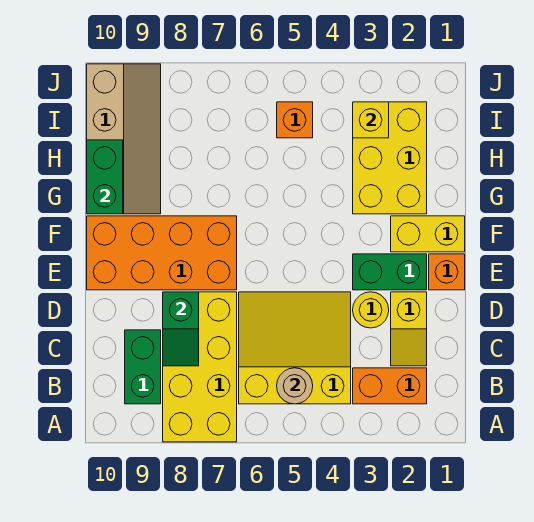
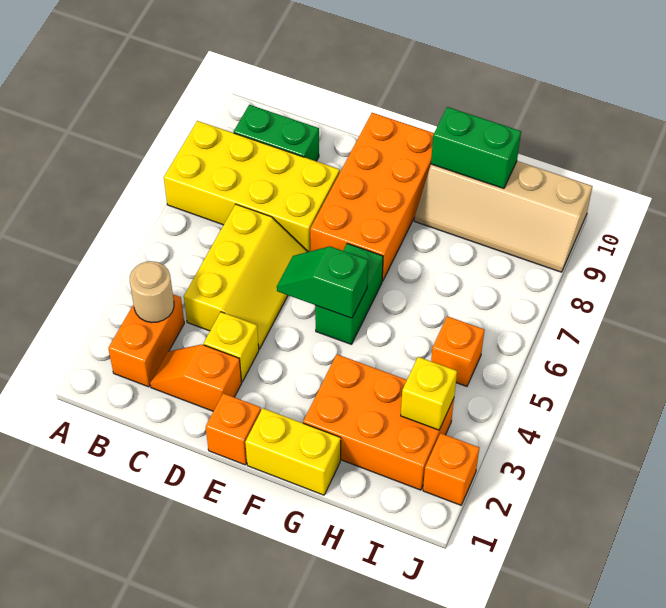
yellow 3x3 slope [239,292,351,404] -> yellow 2x3 slope [184,204,308,349]
tan 1x1 round brick [277,368,313,404] -> tan 1x1 round brick moved to [130,261,174,323]
yellow 1x2 slope [391,292,427,366] -> orange 1x2 slope [150,344,242,411]
green 1x2 slope [163,292,199,366] -> green 1x2 slope moved to [277,246,368,318]
yellow 1x1 round brick [353,292,389,328] -> yellow 1x1 brick [204,312,259,382]
green 1x2 brick [353,254,427,290] -> green 1x2 brick moved to [315,243,383,344]
yellow 1x2 brick [391,216,465,252] -> yellow 1x2 brick turned to [245,408,341,495]
yellow 2x3 brick [353,102,427,214] -> orange 2x3 brick [303,354,454,490]
none -> orange 1x1 brick [423,433,479,505]

